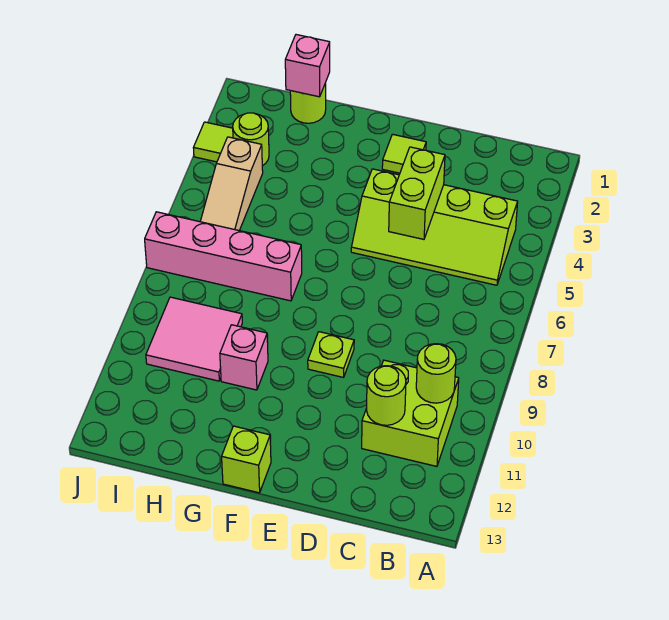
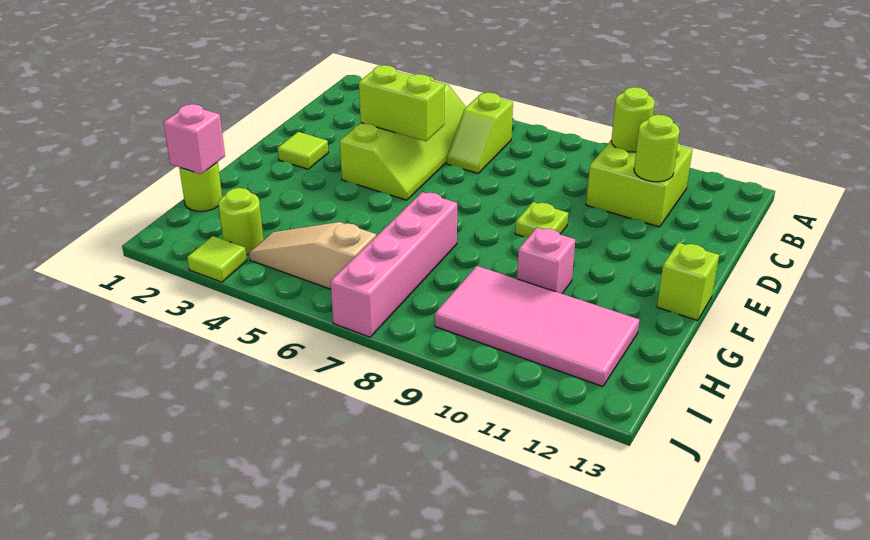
none -> lime 1x2 slope [447,93,513,173]
pink 2x2 tile [146,297,242,381] -> pink 2x4 tile [435,266,639,387]
tan 1x3 slope [200,137,263,231] -> tan 1x3 slope turned to [249,222,376,289]

